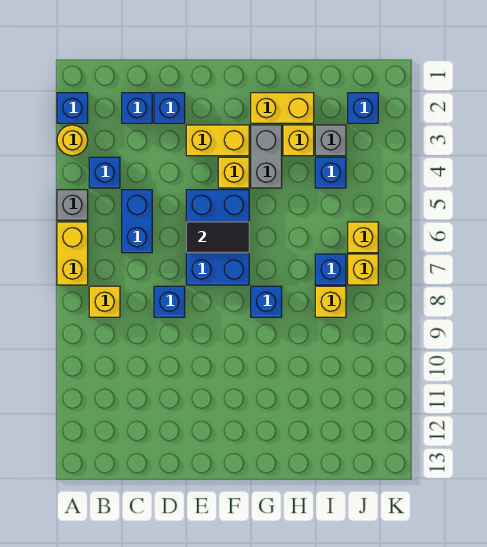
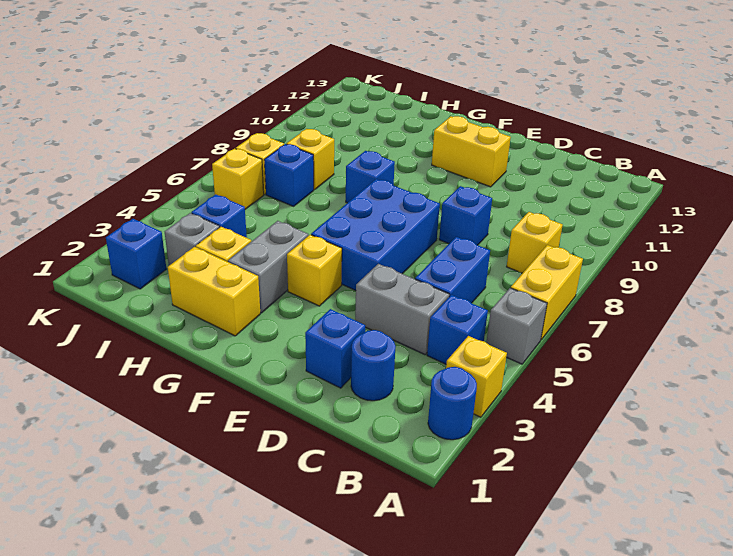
blue 1x1 brick [57,93,88,123] -> blue 1x1 round brick [428,367,477,440]
yellow 1x1 round brick [57,125,88,156] -> yellow 1x1 brick [446,336,507,417]
blue 1x1 brick [122,93,152,123] -> blue 1x1 round brick [351,330,396,401]
none -> grey 1x2 brick [355,264,449,355]
yellow 1x2 brick [186,125,249,156] -> yellow 1x2 brick moved to [432,116,511,187]
black 1x2 tile [186,222,249,253] -> none

